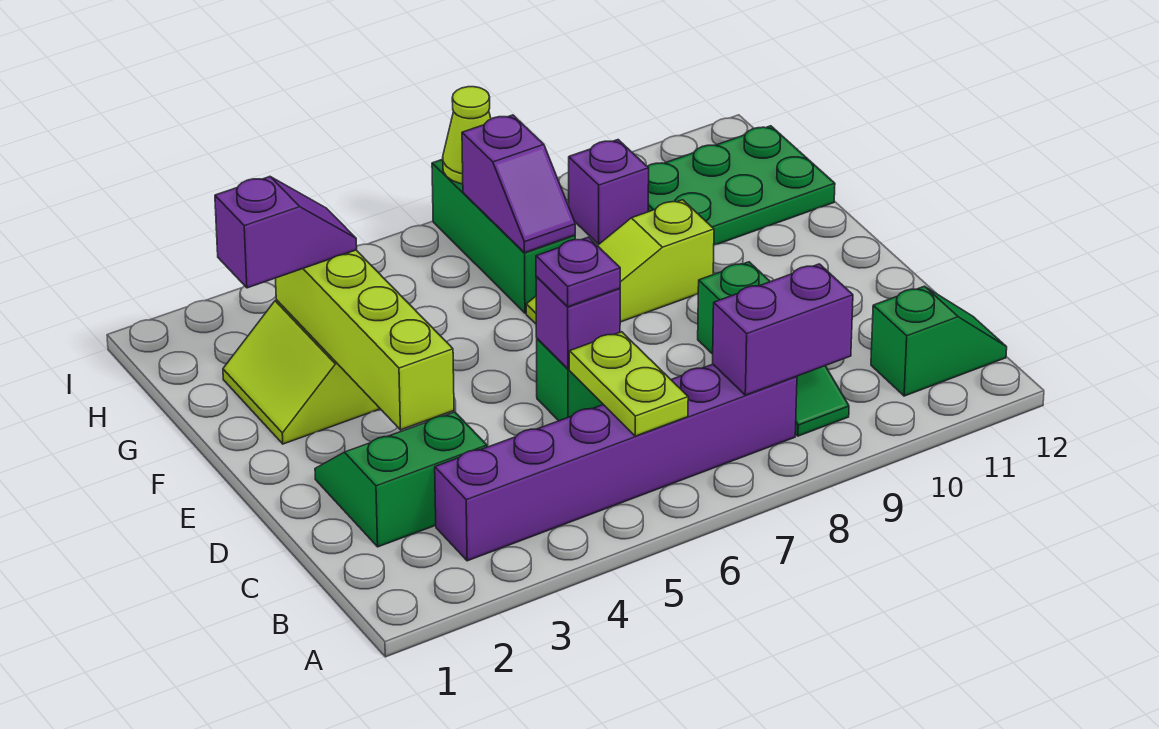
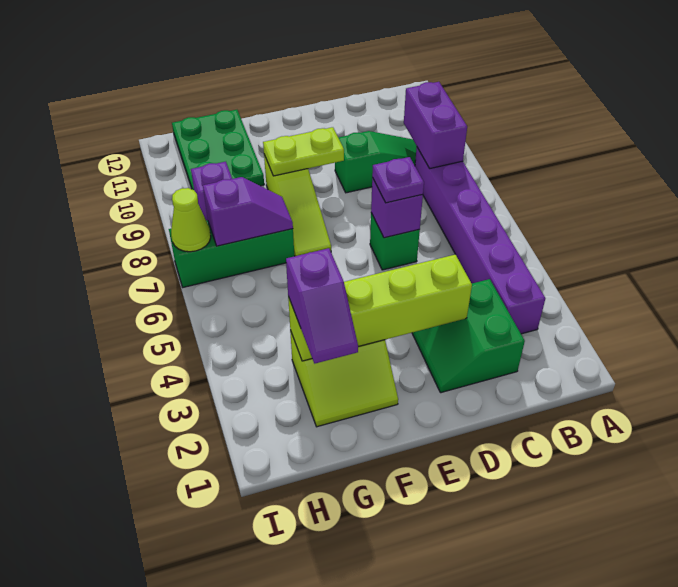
lime 1x2 plate [569,332,688,436] -> lime 1x2 plate moved to [263,127,344,176]
green 1x2 slope [871,286,1007,396] -> none
purple 1x2 slope [215,177,357,288] -> purple 1x2 slope turned to [286,248,358,364]

